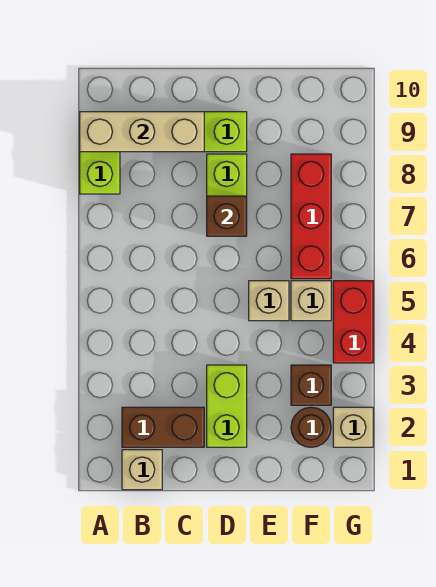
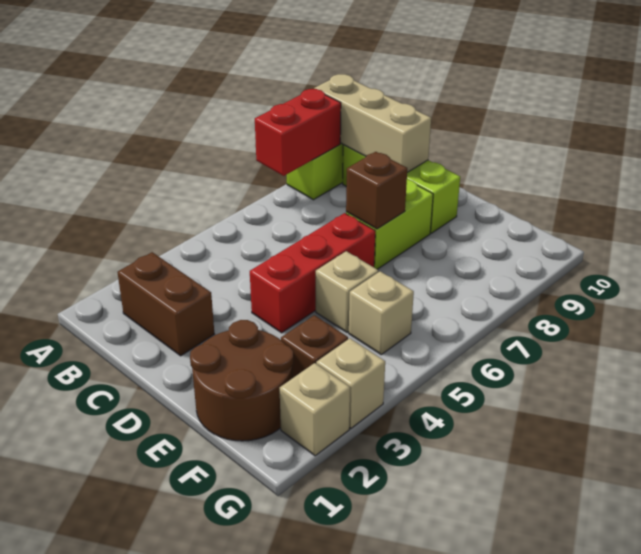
tan 1x1 brick [122,450,162,490] -> tan 1x1 brick moved to [316,338,385,429]
lime 1x2 brick [207,365,247,447] -> none
brown 1x1 round brick [291,407,331,447] -> brown 2x2 round brick [190,320,293,441]
red 1x3 brick [291,154,331,279] -> red 1x3 brick moved to [250,213,375,333]
red 1x2 brick [333,281,373,363] -> red 1x2 brick moved to [255,89,341,176]

